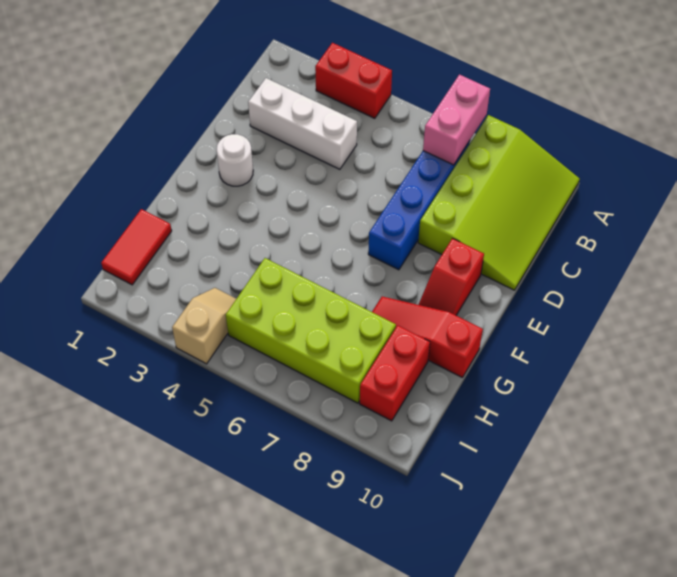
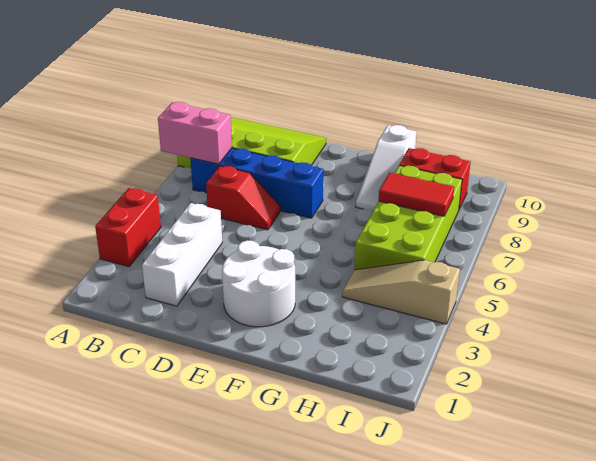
white 1x1 round brick [217,134,253,186] -> white 2x2 round brick [222,240,295,327]
red 1x2 slope [419,238,484,315] -> red 1x2 slope moved to [206,166,280,230]
red 1x3 slope [372,297,483,377] -> white 1x3 slope [356,125,416,211]
red 1x2 tile [101,209,172,285] -> red 1x2 tile moved to [379,172,454,216]
tan 1x2 slope [172,288,236,364] -> tan 1x3 slope [342,260,460,324]

